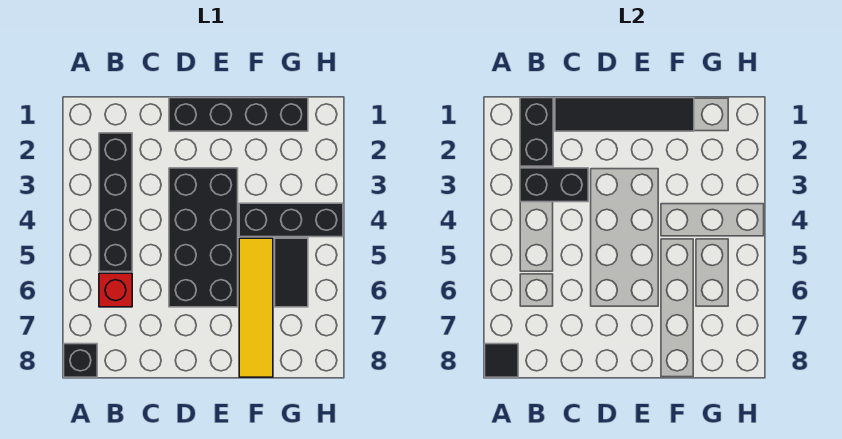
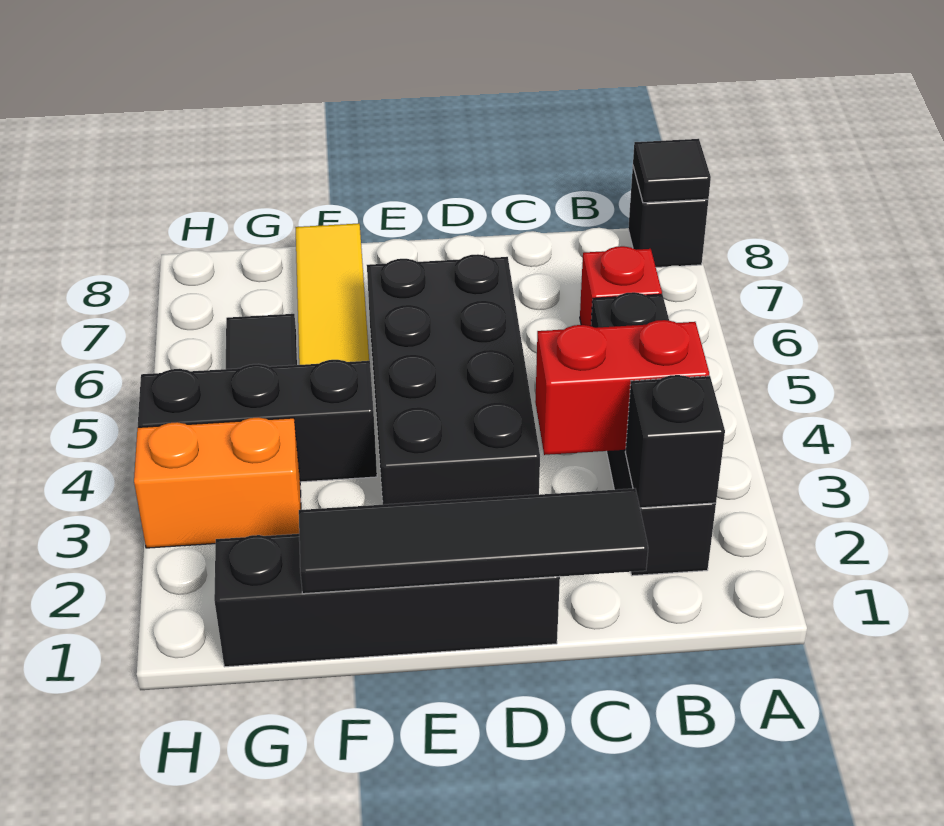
black 1x2 brick [520,98,553,166] -> black 1x1 brick [625,375,725,508]
black 1x2 brick [520,168,588,202] -> red 1x2 brick [535,320,709,455]
none -> orange 1x2 brick [134,417,301,548]

